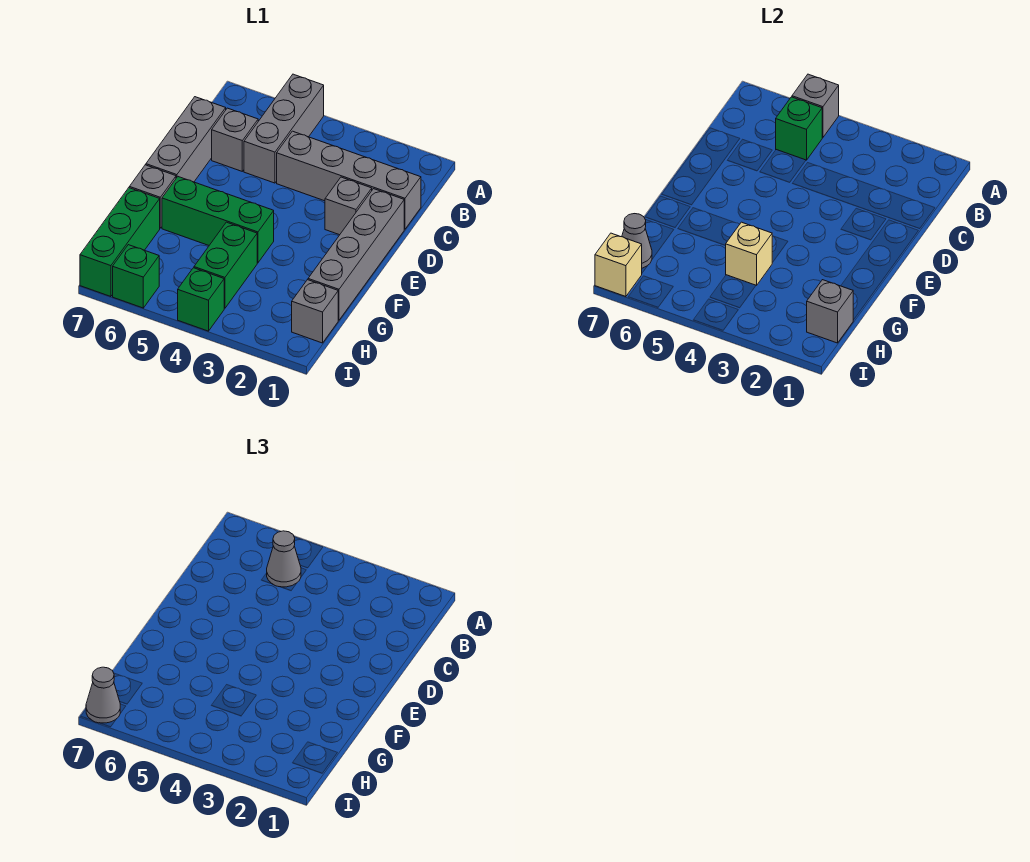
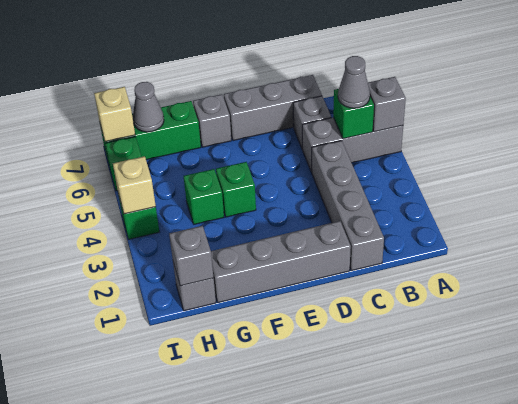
grey 1x1 brick [325,177,372,235] -> none
green 1x3 brick [162,177,274,263] -> green 1x1 brick [216,162,256,217]
green 1x2 brick [194,222,257,308] -> green 1x1 brick [184,169,224,224]
tan 1x1 brick [725,222,772,286] -> tan 1x1 brick moved to [113,156,156,214]
grey 1x1 cone [86,667,120,723] -> none

